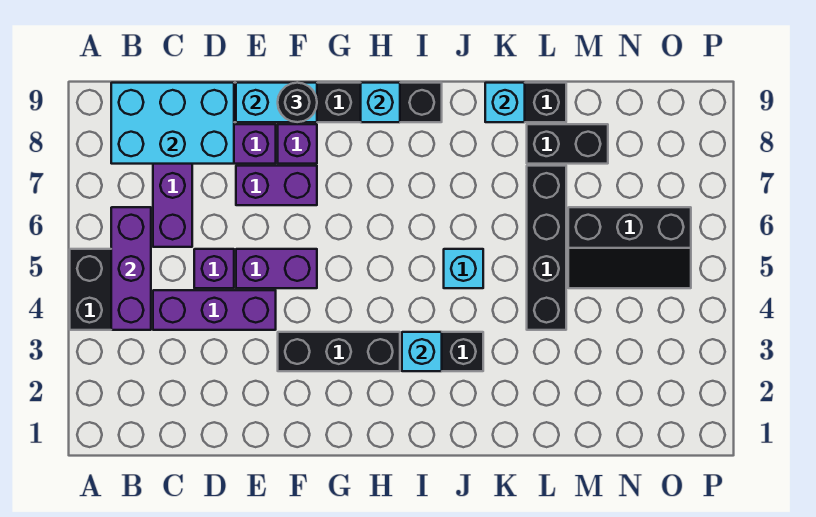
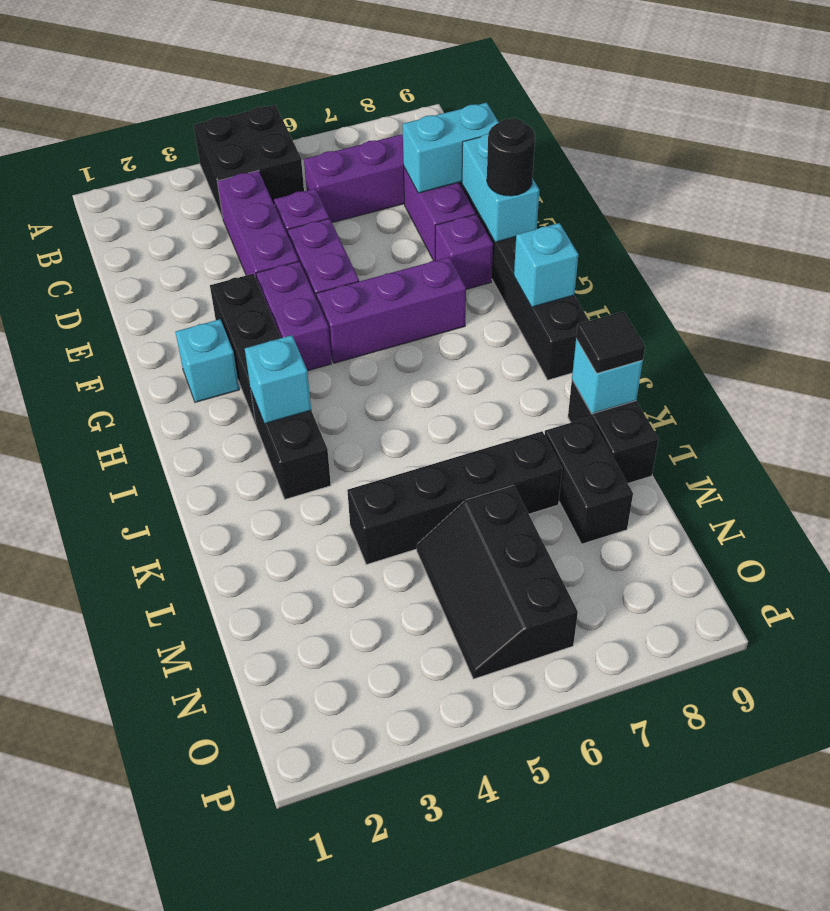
purple 1x3 brick [111,207,151,330] -> purple 1x3 brick moved to [316,257,466,363]
cyan 2x3 brick [111,83,234,164] -> cyan 1x2 brick [403,103,499,193]
purple 1x2 brick [236,166,317,205] -> purple 1x2 brick moved to [256,262,331,371]
cyan 1x1 brick [444,249,483,288] -> cyan 1x1 brick moved to [176,319,239,402]
none -> black 1x1 tile [576,311,645,373]

